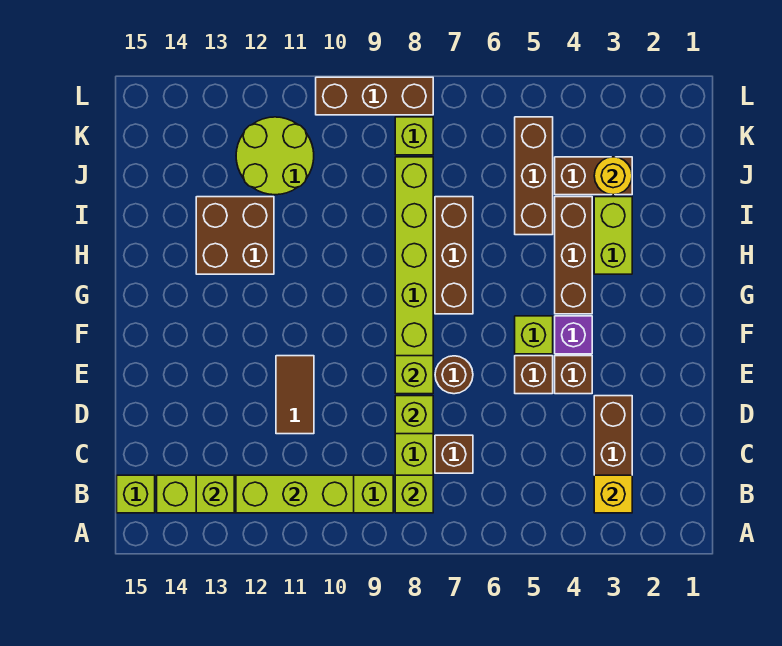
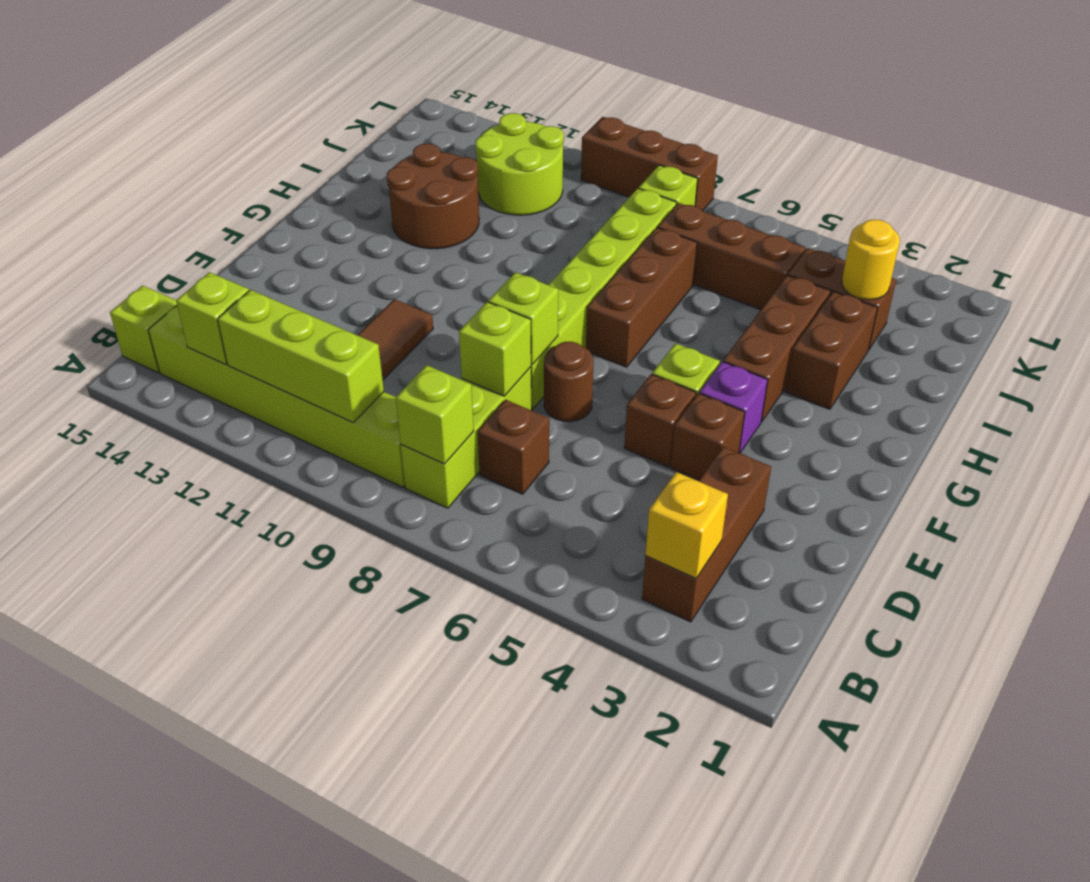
lime 1x2 brick [594,197,632,274] -> brown 1x2 brick [786,291,877,409]
brown 2x2 brick [196,197,274,274] -> brown 2x2 round brick [387,144,479,249]
brown 1x3 brick [515,117,553,235] -> brown 1x3 brick turned to [658,203,805,310]

